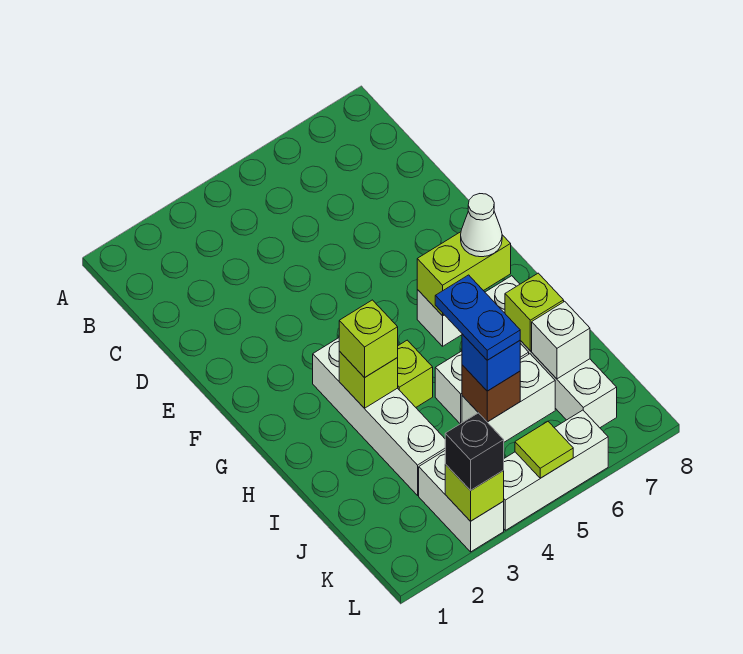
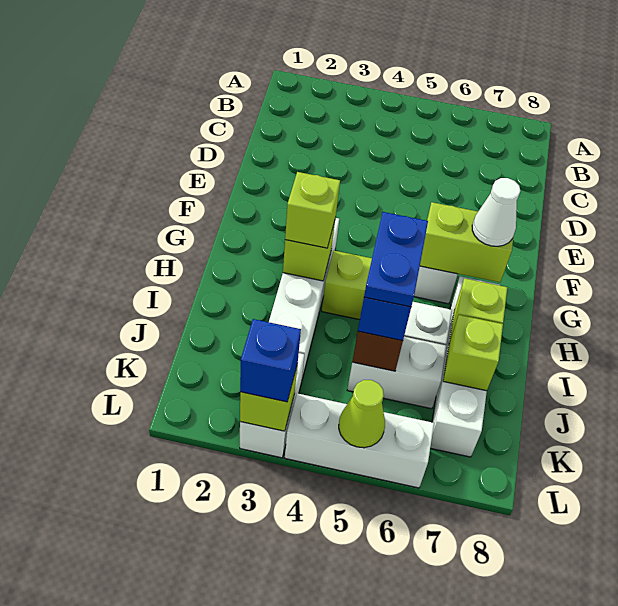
white 1x1 brick [532,301,590,379] -> lime 1x1 brick [443,315,503,391]
black 1x1 brick [445,413,504,491] -> blue 1x1 brick [240,319,301,402]
lime 1x1 tile [515,421,573,478] -> lime 1x1 cone [339,380,385,448]

